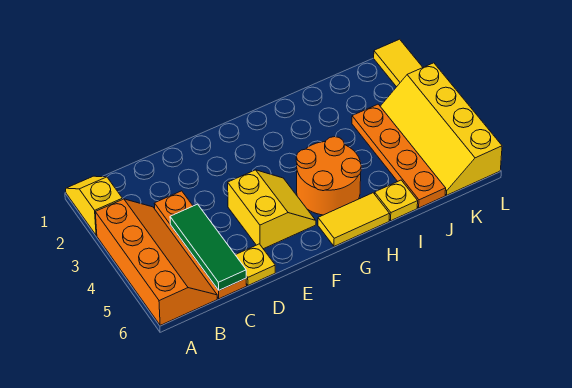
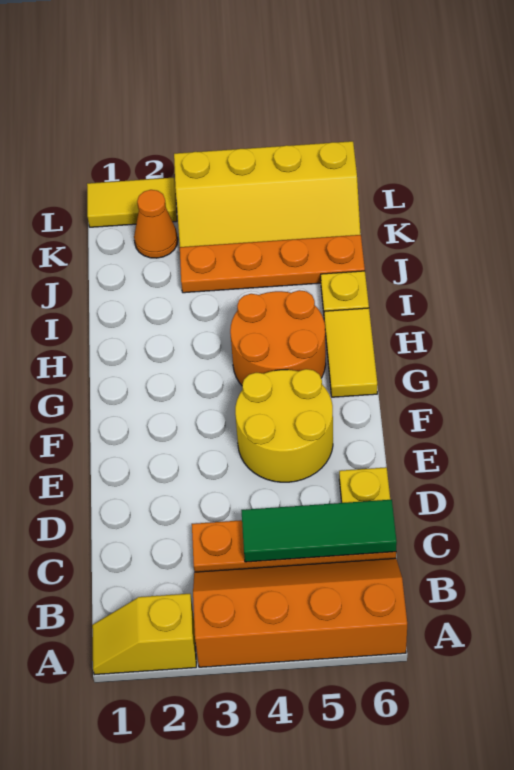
yellow 2x2 slope [228,170,316,249] -> yellow 2x2 round brick [235,369,333,482]
none -> orange 1x1 cone [134,190,178,258]

